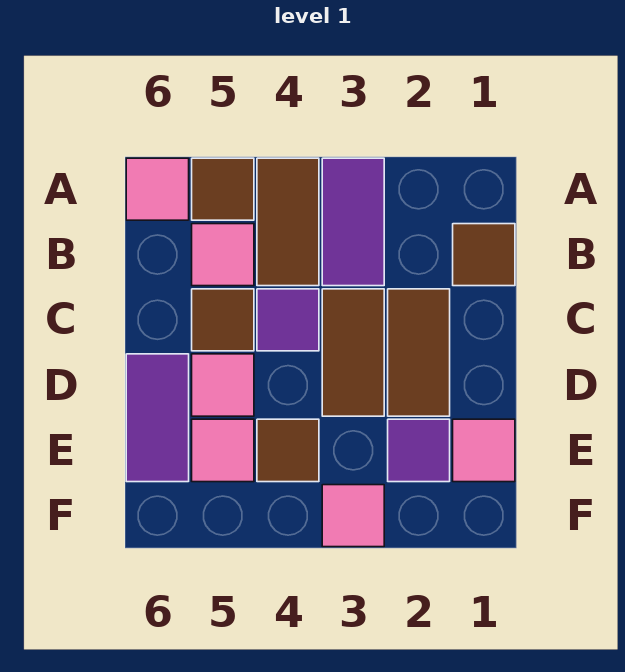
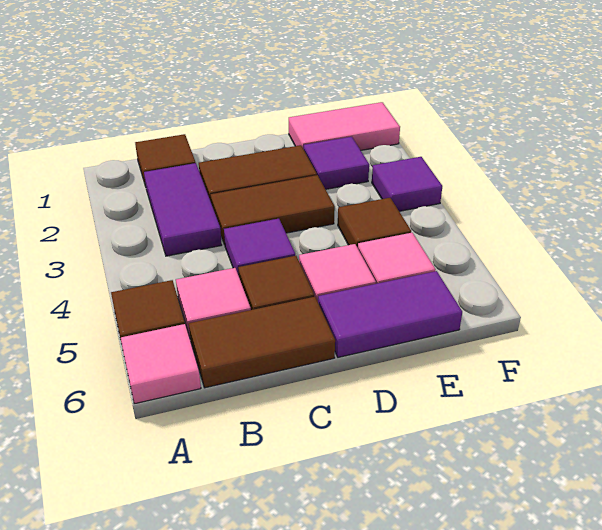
purple 1x2 tile [322,158,384,286] -> purple 1x2 tile turned to [144,163,222,256]
brown 1x2 tile [257,158,319,286] -> brown 1x2 tile moved to [189,297,335,388]
pink 1x1 tile [453,419,515,482] -> pink 1x2 tile [289,102,400,150]
pink 1x1 tile [322,485,384,547] -> purple 1x1 tile [372,157,442,211]

